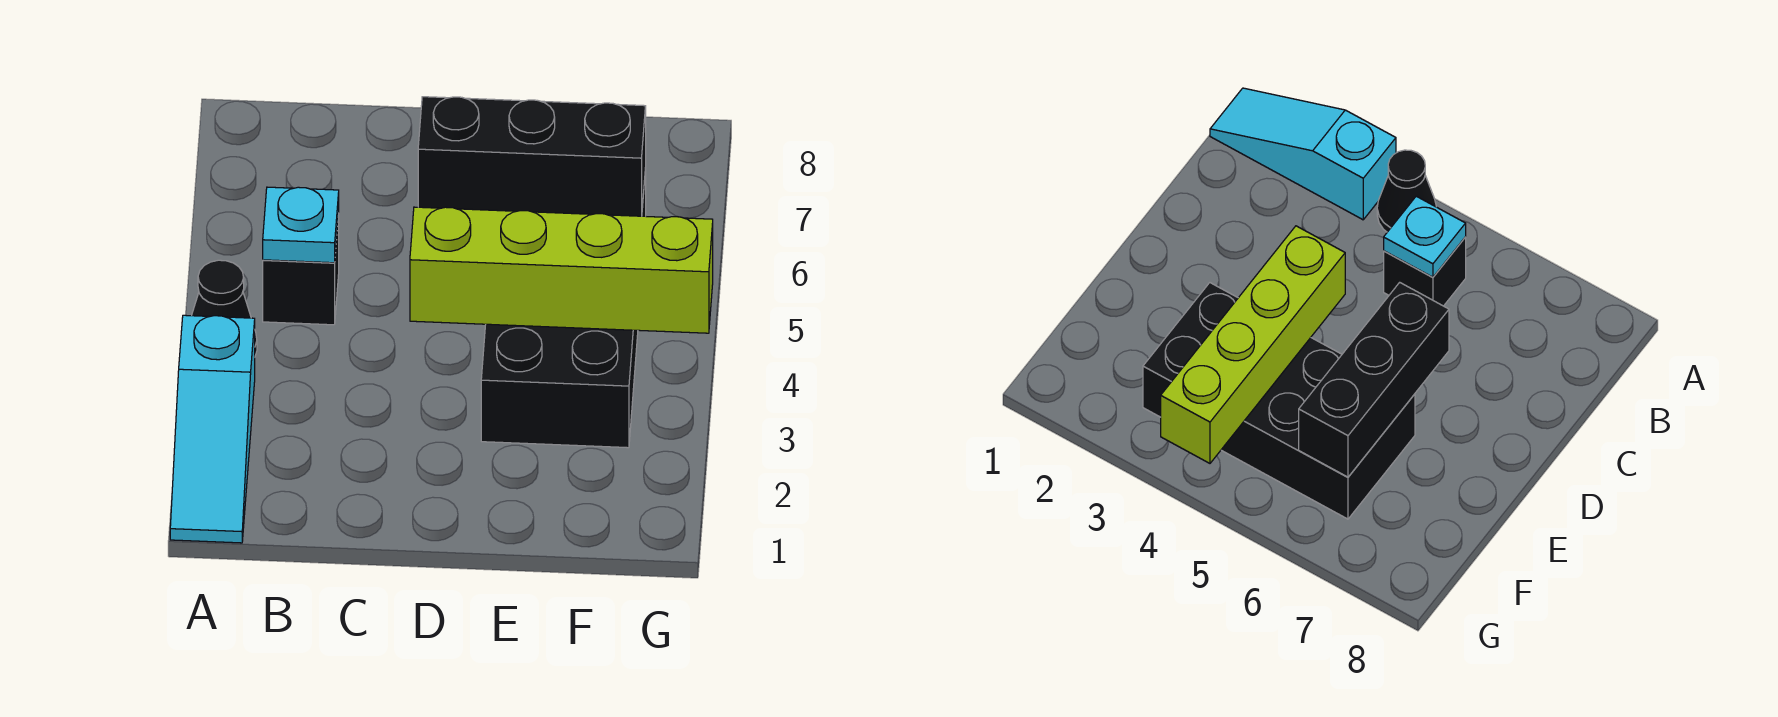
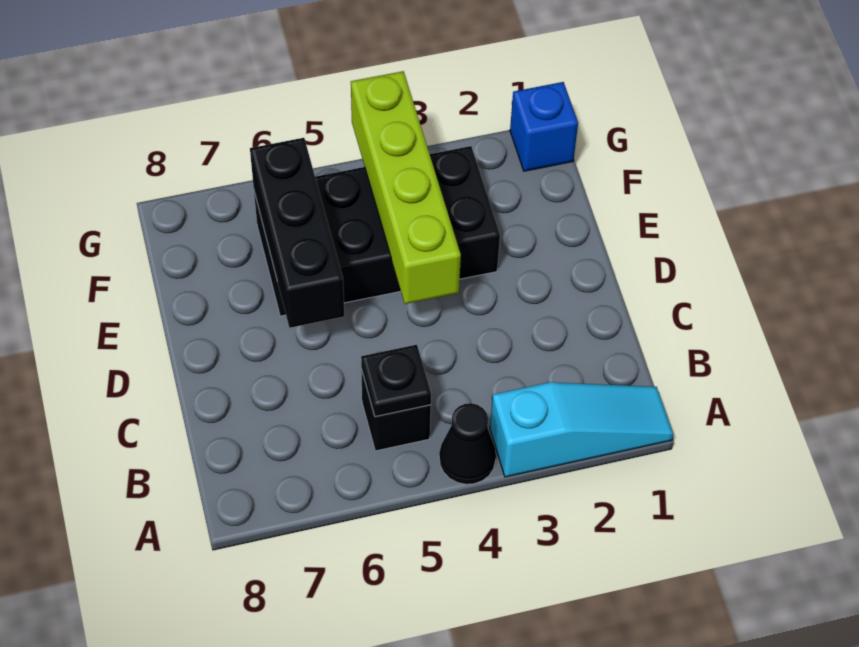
cyan 1x1 plate [263,187,339,263] -> black 1x1 plate [361,345,431,416]
none -> blue 1x1 brick [510,82,578,171]

